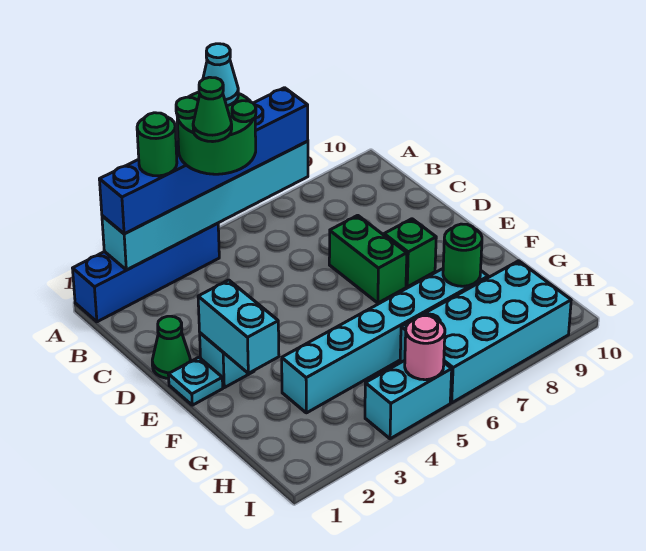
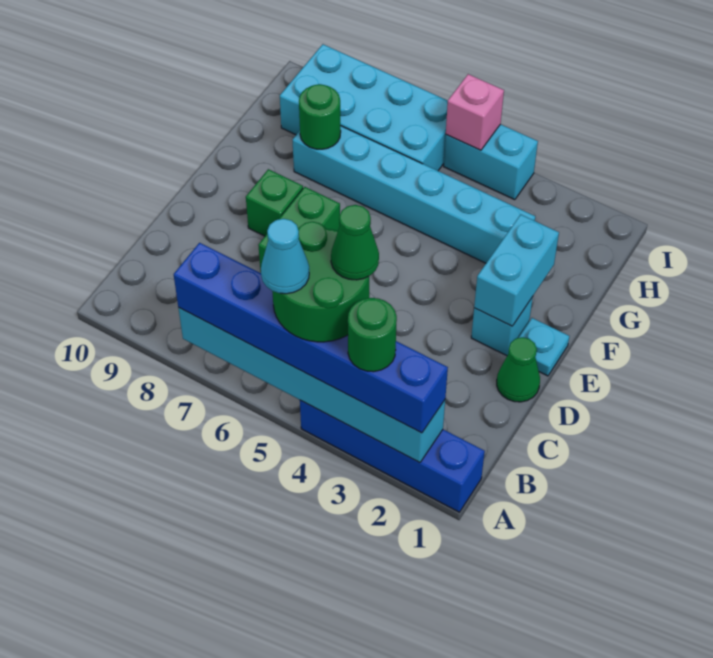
pink 1x1 round brick [405,316,445,380] -> pink 1x1 brick [446,74,504,150]

